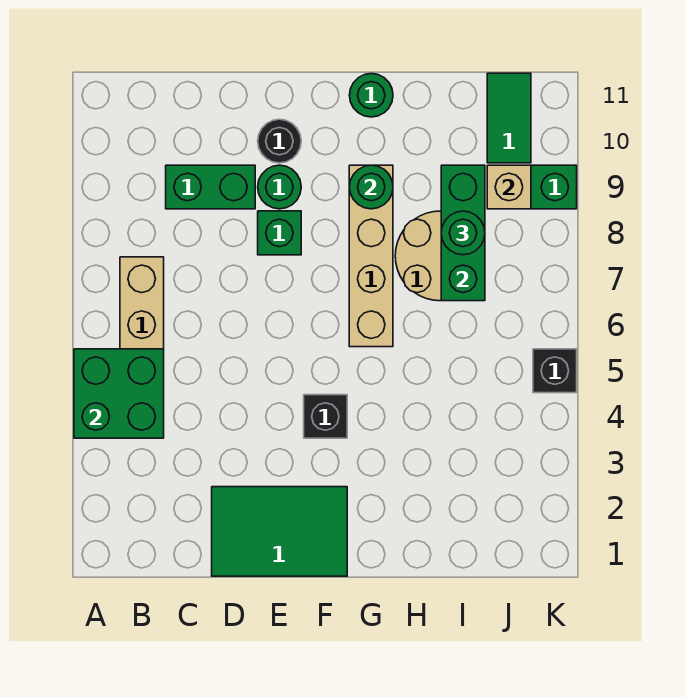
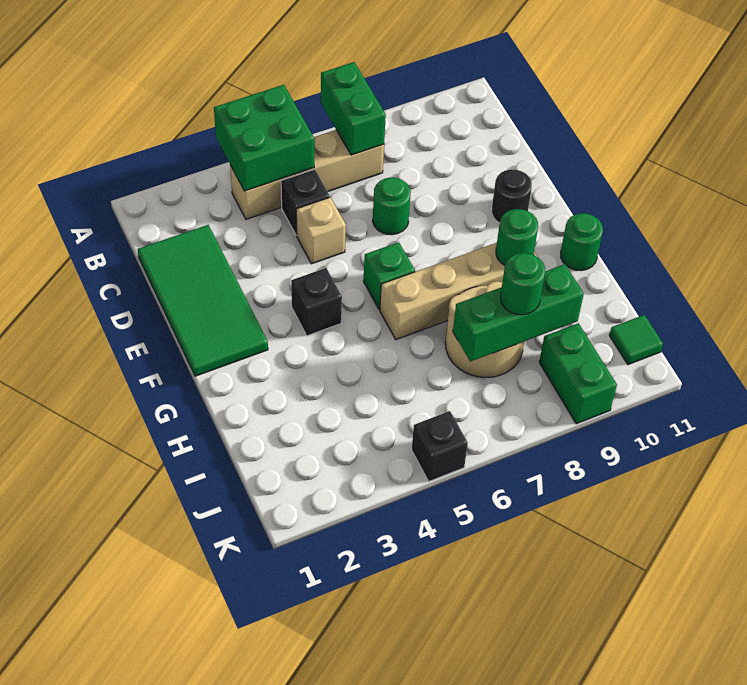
none -> black 1x1 brick [281,169,330,235]
green 1x2 brick [166,165,255,209] -> green 1x2 brick moved to [321,62,386,155]
green 2x3 tile [212,487,347,576] -> green 2x4 tile [138,225,268,376]
green 1x1 brick [258,211,301,255] -> green 1x1 brick moved to [363,242,415,310]
green 1x1 round brick [258,165,301,209] -> green 1x1 round brick moved to [373,178,411,235]
tan 1x1 brick [487,165,531,209] -> tan 1x1 brick moved to [296,197,346,264]
green 1x2 tile [487,73,531,163] -> green 1x1 tile [609,315,663,365]

